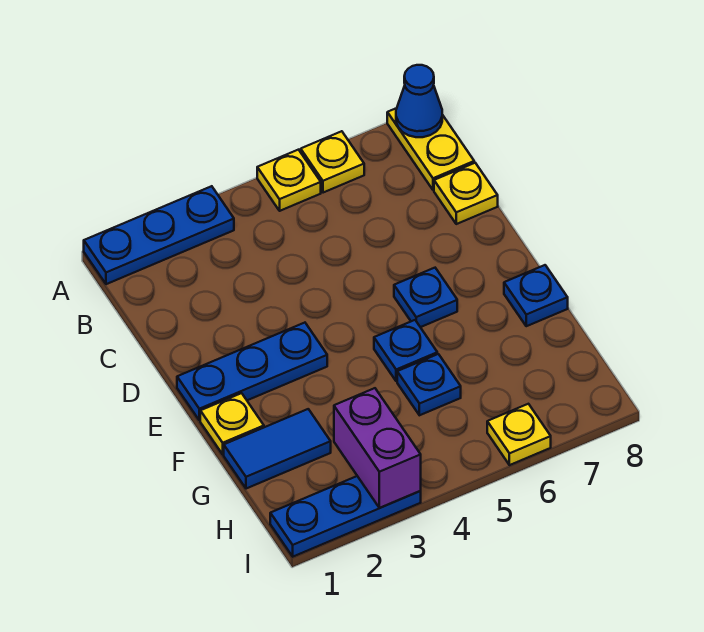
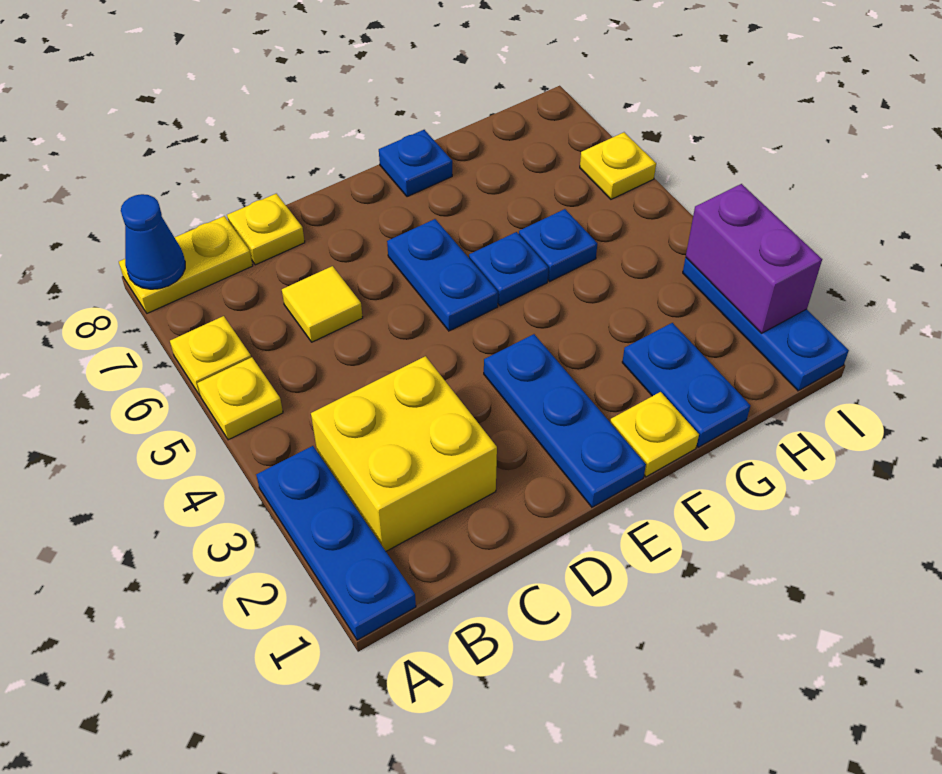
none -> yellow 2x2 brick [311,356,497,551]
none -> yellow 1x1 tile [282,266,363,342]
blue 1x1 plate [394,268,457,327] -> blue 1x2 plate [387,219,498,331]
blue 1x2 tile [224,409,331,489] -> blue 1x2 plate [622,323,750,447]
purple 1x2 brick [334,388,421,508] -> purple 1x2 brick turned to [686,184,822,333]

